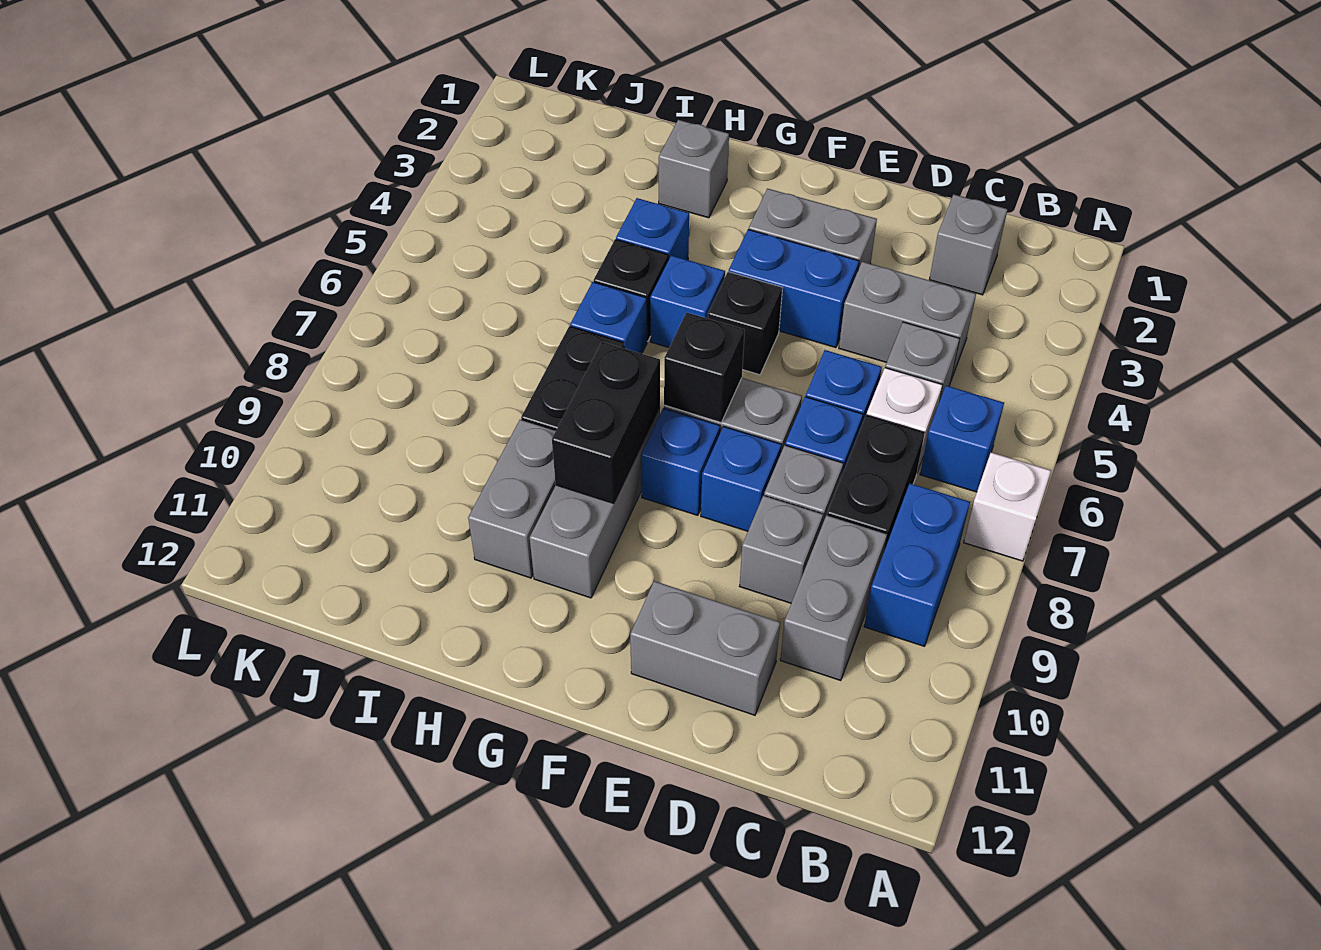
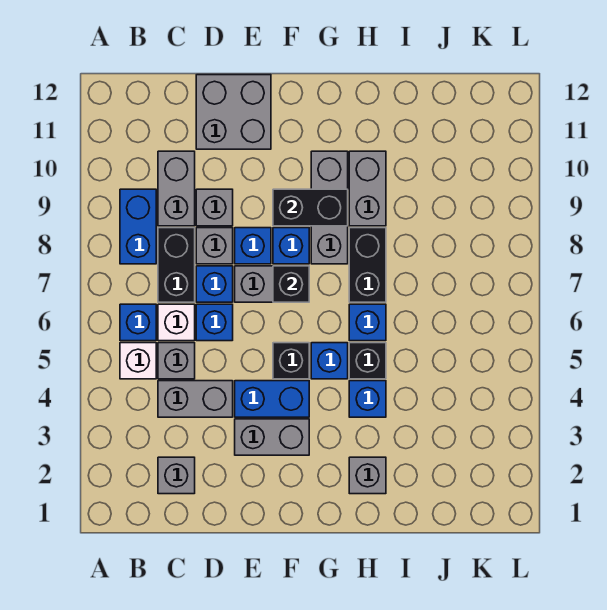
white 1x1 brick [964,452,1051,561] -> white 1x1 brick moved to [120,343,156,379]
grey 1x2 brick [630,581,780,715] -> grey 2x2 brick [196,75,271,149]
black 1x2 brick [552,342,660,504] -> black 1x2 brick turned to [273,189,348,226]

